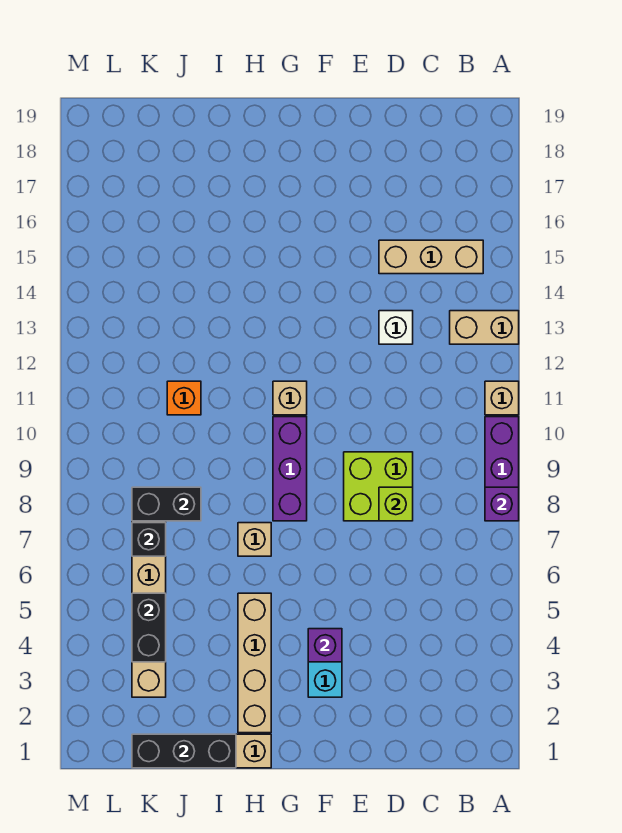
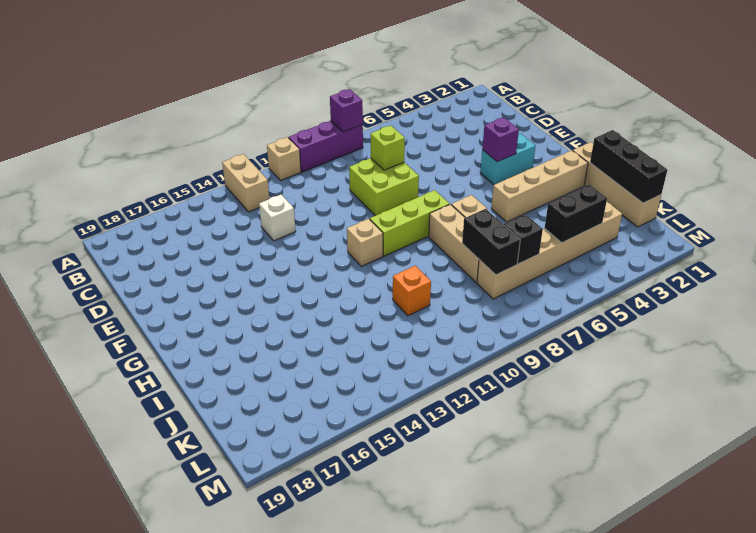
tan 1x3 brick [379,240,483,274] -> tan 1x3 brick moved to [429,204,479,283]
purple 1x3 brick [273,417,307,521] -> lime 1x3 brick [370,190,450,256]

